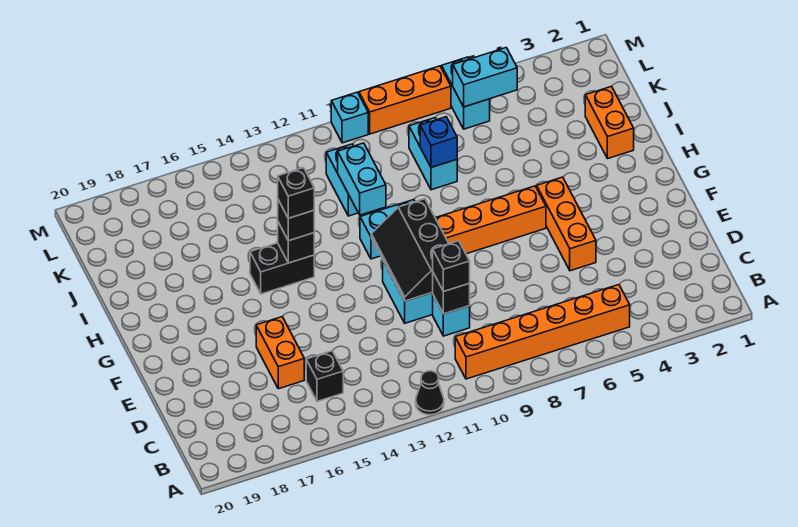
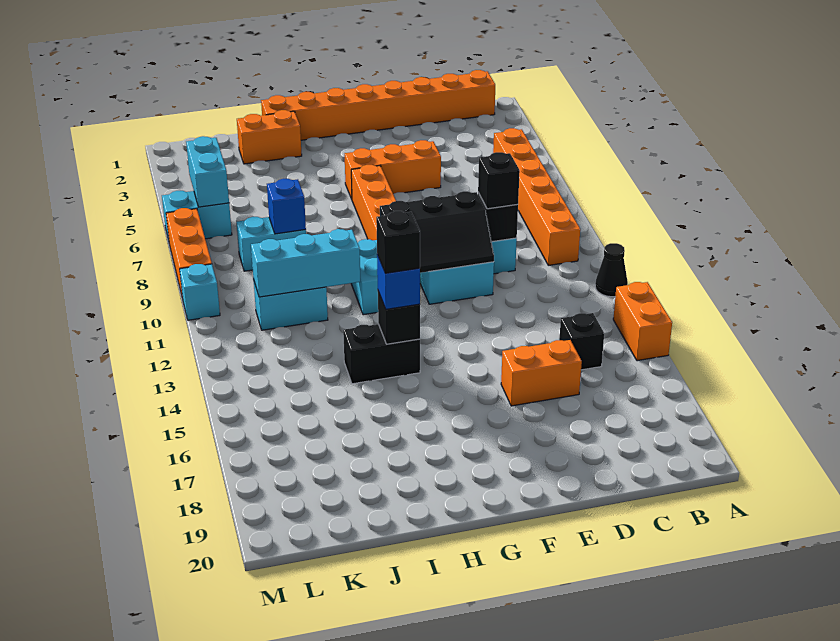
none -> orange 1x2 brick [613,282,672,361]
none -> orange 1x8 brick [261,70,495,140]
black 1x2 brick [250,243,314,294] -> black 1x2 brick turned to [343,324,420,384]
black 1x1 brick [278,200,314,241] -> blue 1x1 brick [377,255,420,309]
cyan 1x2 brick [338,143,386,215] -> cyan 1x3 brick [251,229,360,297]

